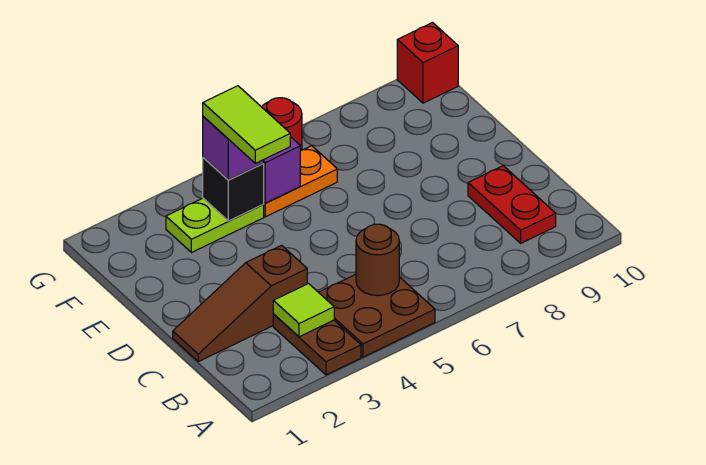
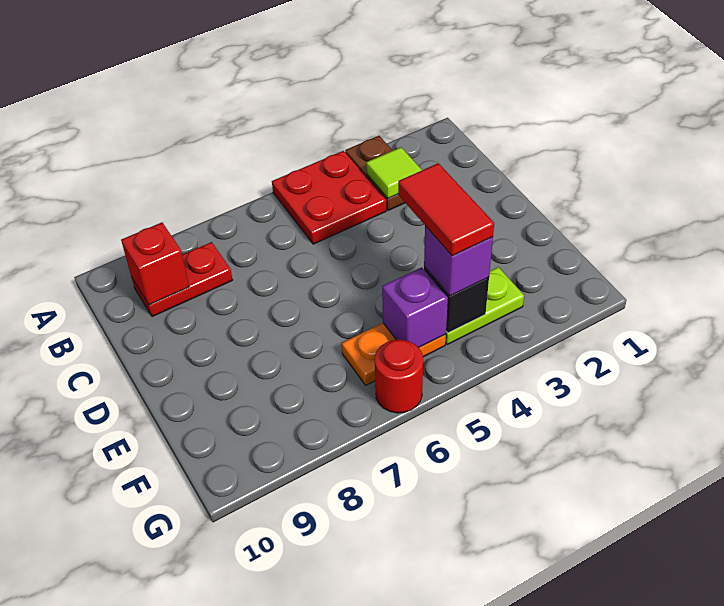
brown 2x2 plate [319,274,435,357] -> red 2x2 plate [272,151,386,244]
brown 1x1 round brick [356,224,399,296] -> none
red 1x2 plate [468,166,556,243] -> red 1x2 plate turned to [132,242,232,317]
brown 1x3 slope [173,245,307,362] -> none
lime 1x2 tile [203,86,290,163] -> red 1x2 tile [398,163,494,256]
red 1x1 brick [397,23,458,103] -> red 1x1 brick moved to [121,222,189,305]

